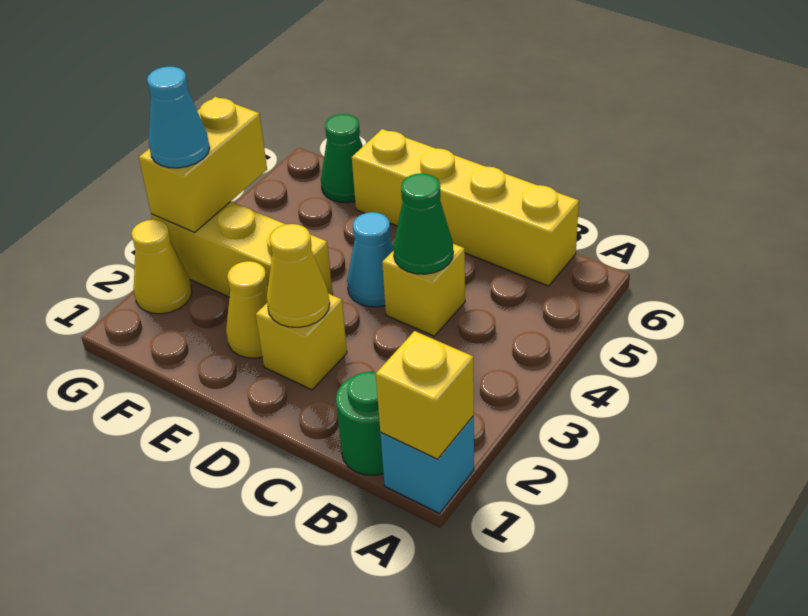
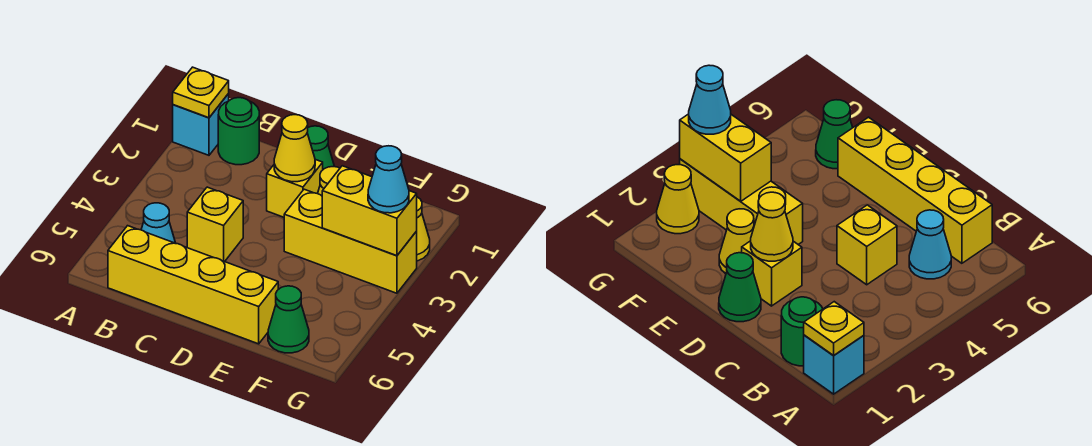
yellow 1x1 brick [376,331,474,459] -> yellow 1x1 plate [173,67,229,118]
green 1x1 cone [393,173,453,274] -> green 1x1 cone moved to [307,126,335,169]
cyan 1x1 cone [347,212,393,307] -> cyan 1x1 cone moved to [141,203,175,243]
yellow 1x2 brick [139,97,267,232] -> yellow 1x2 brick turned to [322,166,417,256]

